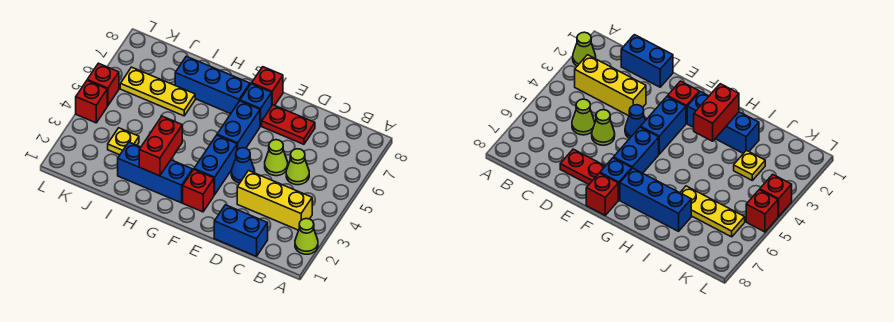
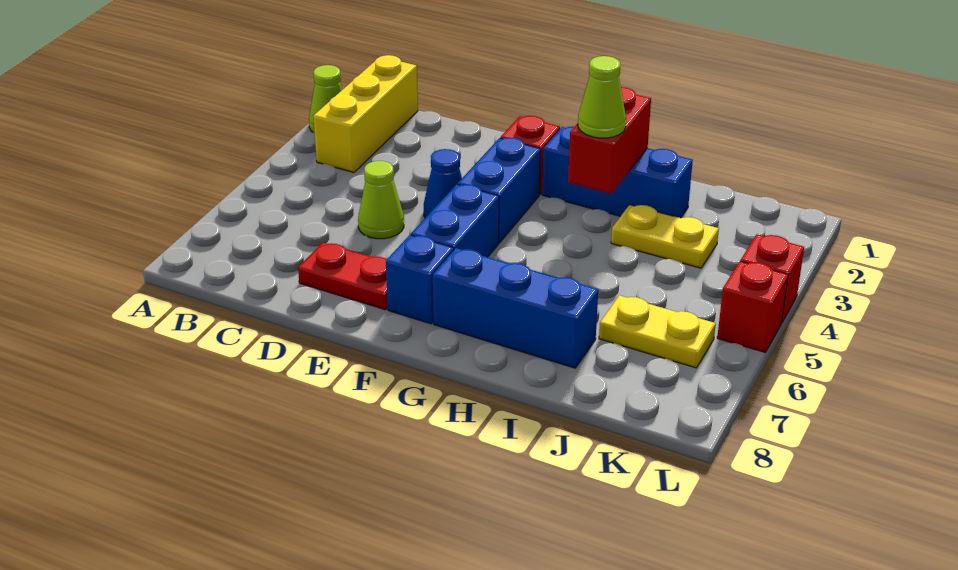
yellow 1x3 brick [237,171,312,230] -> yellow 1x3 brick turned to [313,55,418,172]
blue 1x2 brick [214,205,268,256] -> none
lime 1x1 cone [286,149,309,185] -> lime 1x1 cone moved to [578,56,626,138]
red 1x1 brick [252,67,283,105] -> none
yellow 1x3 plate [120,67,195,116] -> yellow 1x2 plate [599,295,716,368]
yellow 1x1 plate [108,128,139,155] -> yellow 1x2 plate [611,205,719,268]

